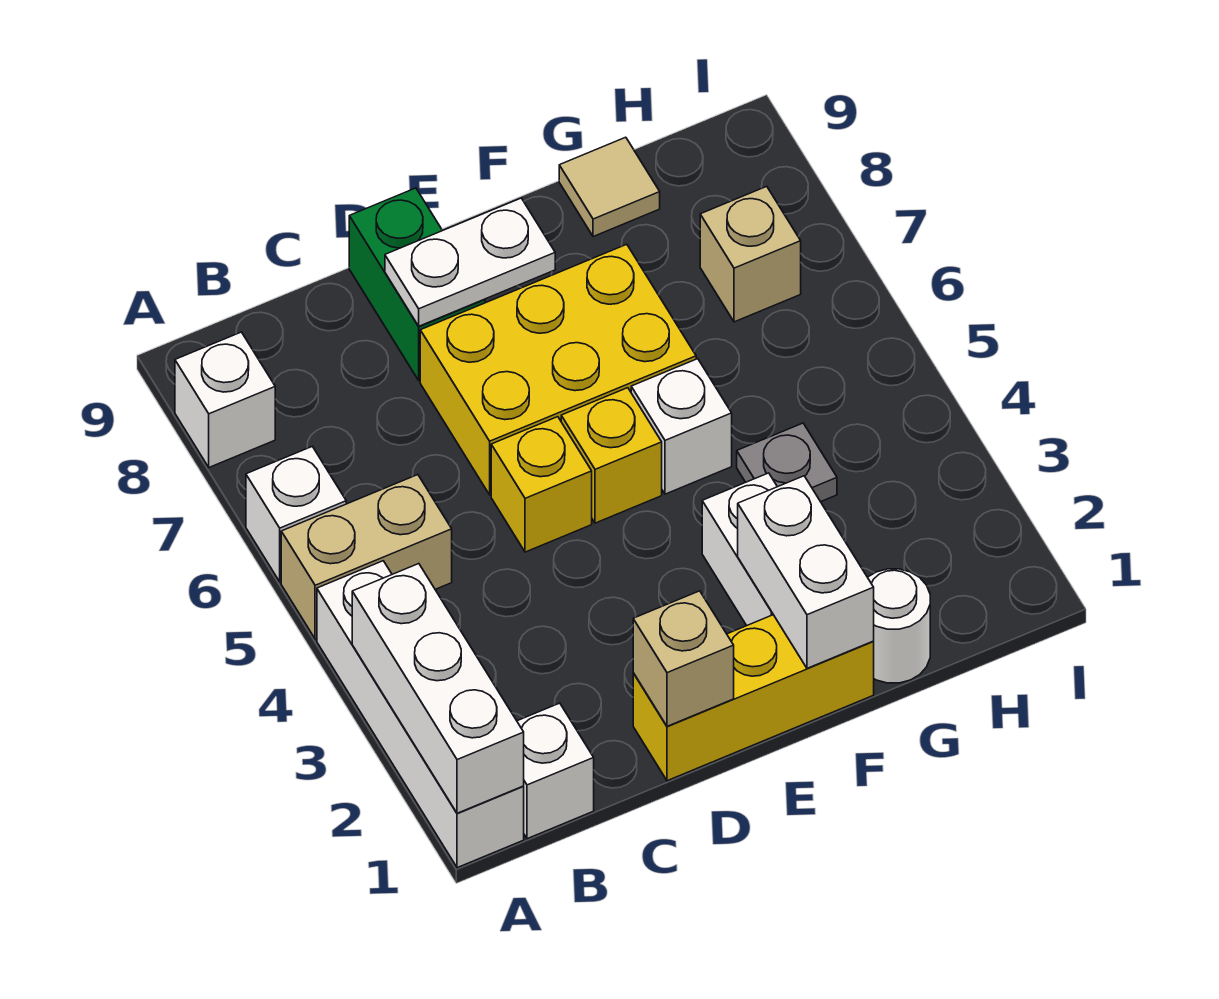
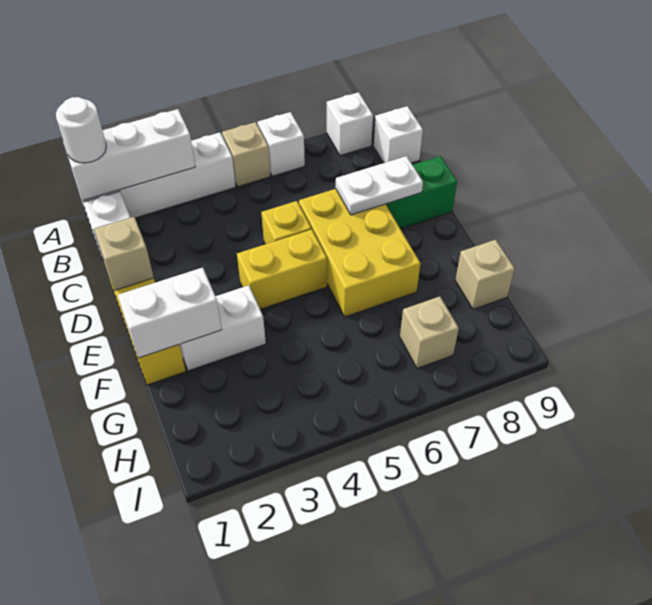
tan 1x2 brick [281,475,452,639] -> tan 1x1 brick [222,122,271,187]
white 1x2 plate [385,198,555,326] -> white 1x2 plate turned to [336,156,423,215]
yellow 1x1 brick [561,388,662,523] -> yellow 1x2 brick [237,229,327,309]
white 1x1 brick [631,359,732,494] -> white 1x1 brick moved to [374,106,423,163]
white 1x1 round brick [868,569,930,683] -> white 1x1 round brick moved to [56,97,106,163]
grey 1x1 plate [737,423,837,502] -> none
tan 1x1 tile [559,137,660,237] -> tan 1x1 brick [455,240,515,309]

